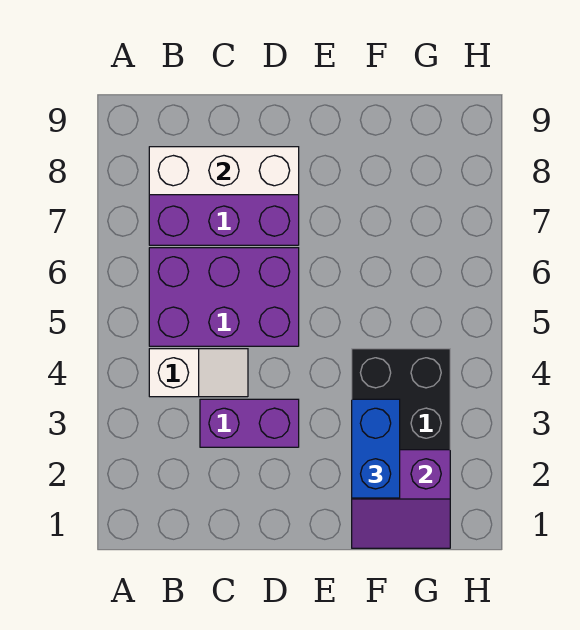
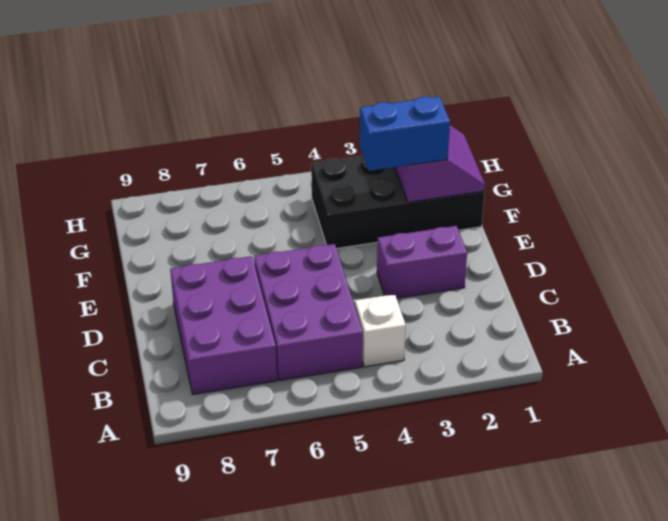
white 1x3 brick [149,147,299,195] -> none
purple 1x2 brick [200,399,299,447] -> purple 1x2 brick turned to [377,226,467,298]

